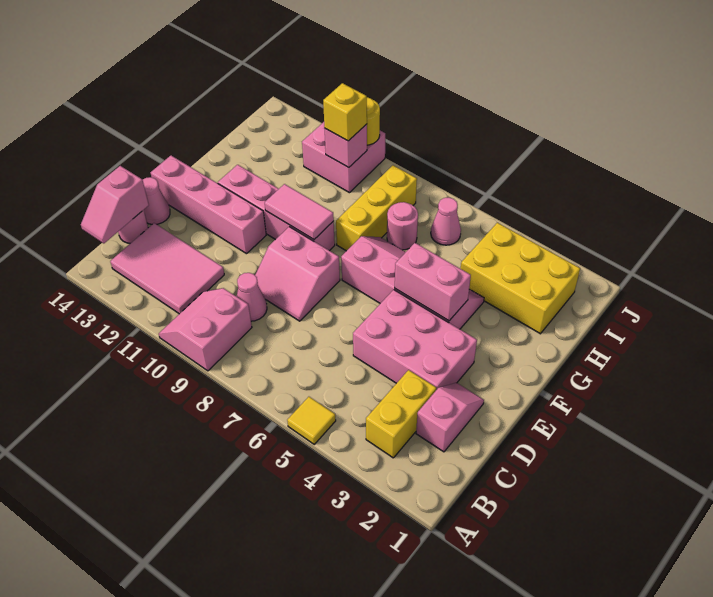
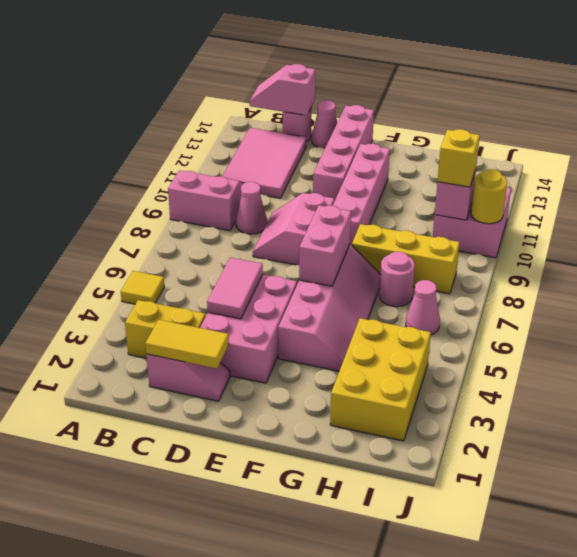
none -> yellow 1x2 tile [145,320,229,369]
pink 1x2 brick [395,243,471,321] -> pink 1x2 brick moved to [299,205,351,286]
pink 1x2 tile [265,184,334,239] -> pink 1x2 tile moved to [207,257,263,319]

